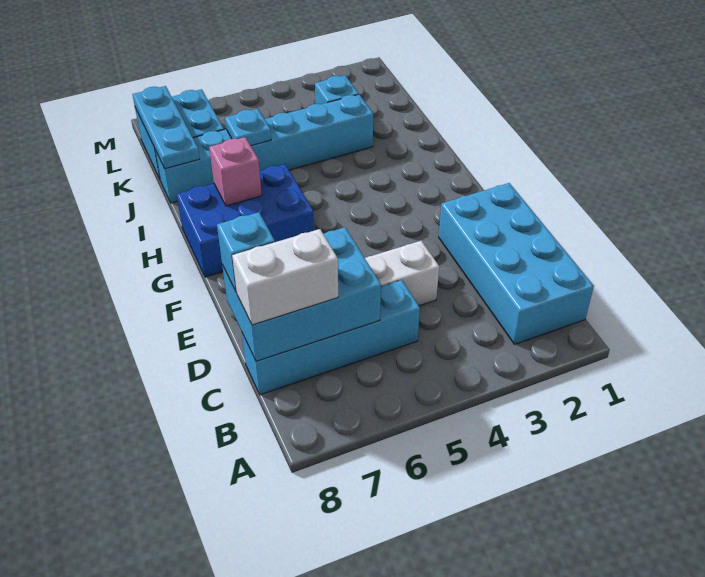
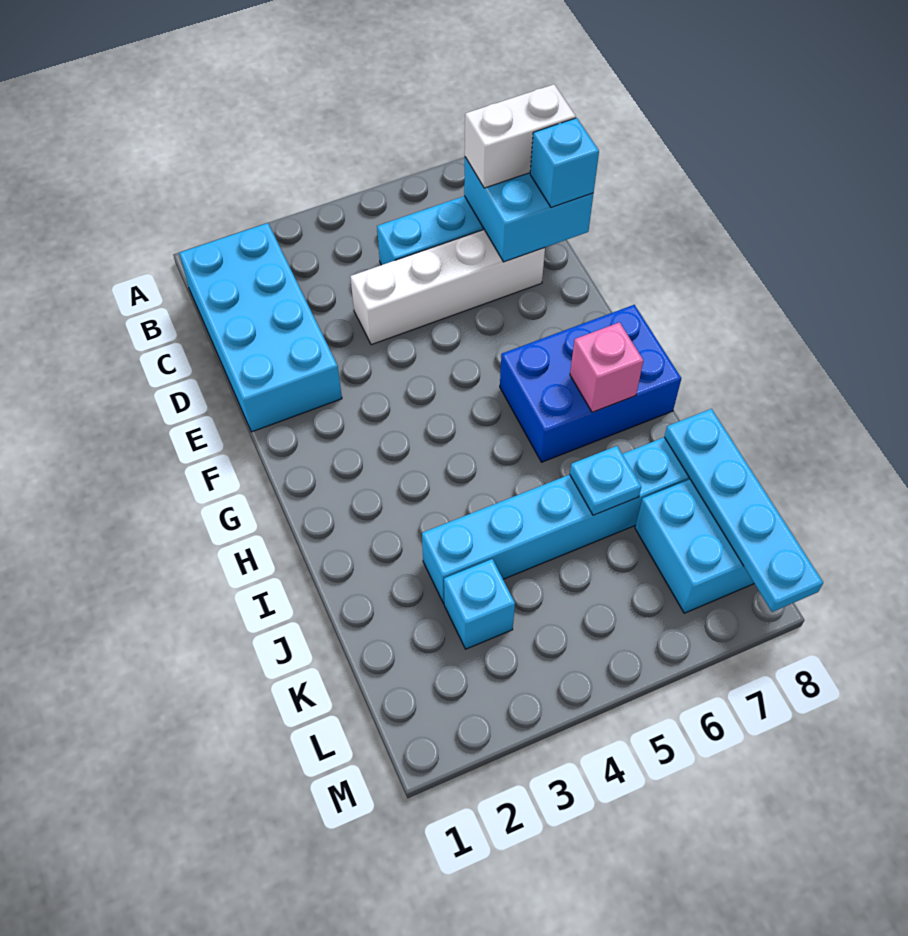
cyan 2x3 brick [222,227,381,361] -> cyan 2x2 brick [464,157,593,262]
cyan 1x3 plate [132,86,200,169] -> cyan 1x4 plate [664,409,823,612]

